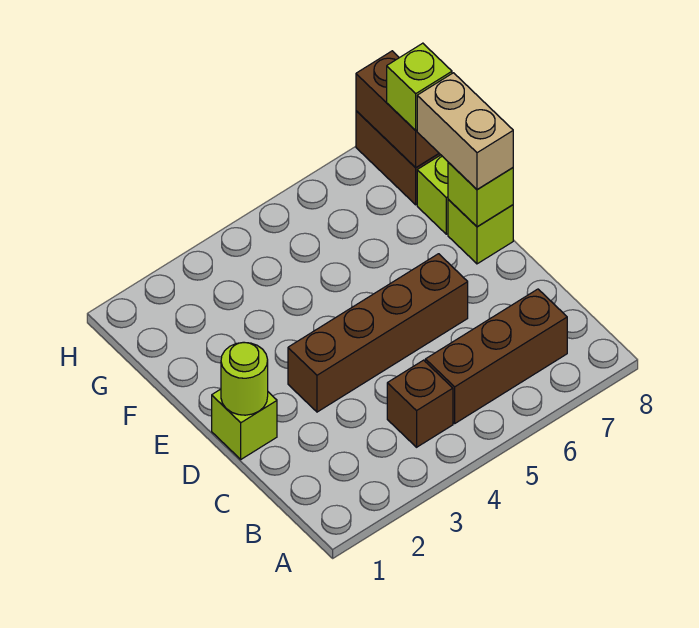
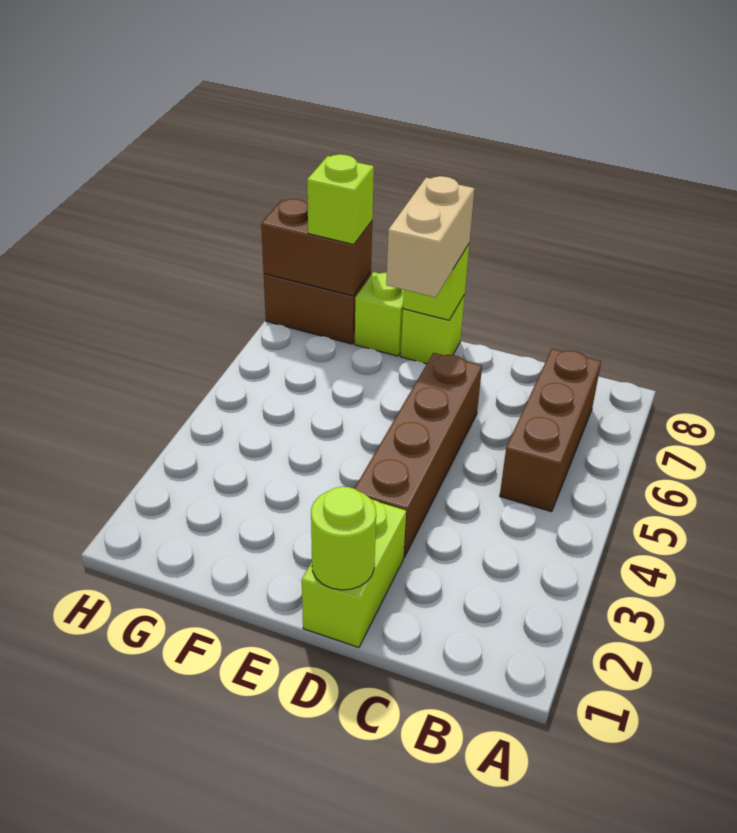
brown 1x1 brick [387,360,453,447] -> none
lime 1x1 brick [212,389,277,459] -> lime 1x2 brick [302,499,406,647]
tan 1x2 brick [417,73,513,190] -> tan 1x2 brick turned to [386,176,474,297]

